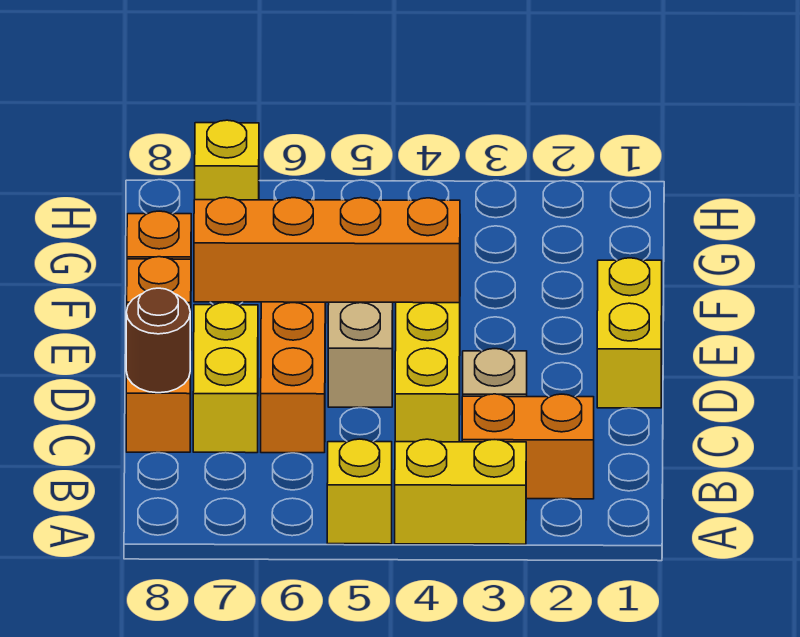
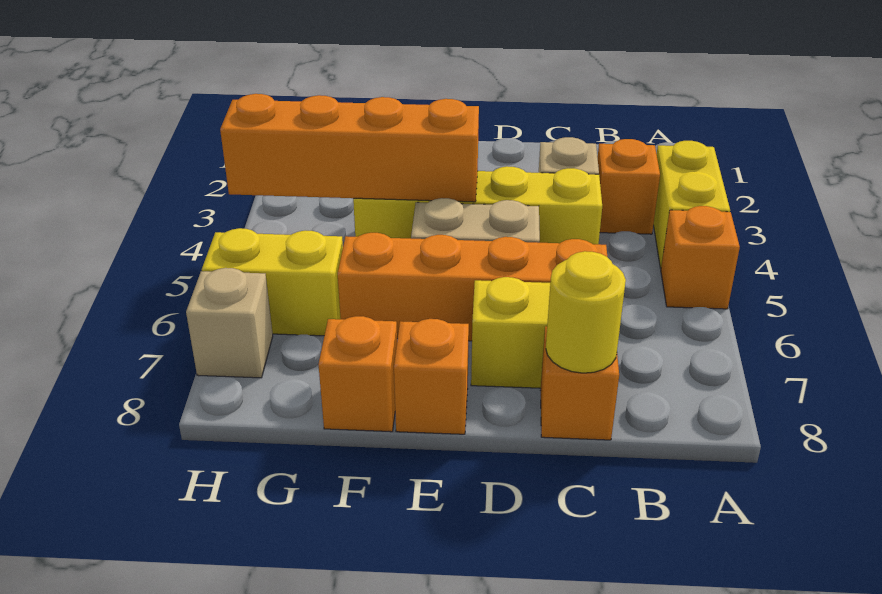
yellow 1x1 brick [327,439,392,544] -> orange 1x1 brick [661,206,740,309]
orange 1x2 brick [462,394,594,499] -> orange 1x1 brick [598,139,660,234]
brown 1x1 round brick [126,288,191,393] -> yellow 1x1 round brick [546,251,626,373]
yellow 1x2 brick [597,258,662,408] -> yellow 1x2 brick moved to [202,228,343,336]
orange 1x4 brick [194,197,460,303] -> orange 1x4 brick turned to [220,94,479,202]
yellow 1x1 brick [195,120,259,200] -> tan 1x1 brick [186,268,273,378]

